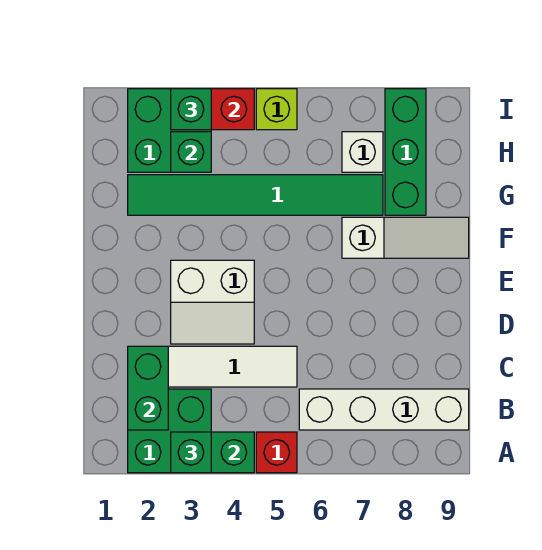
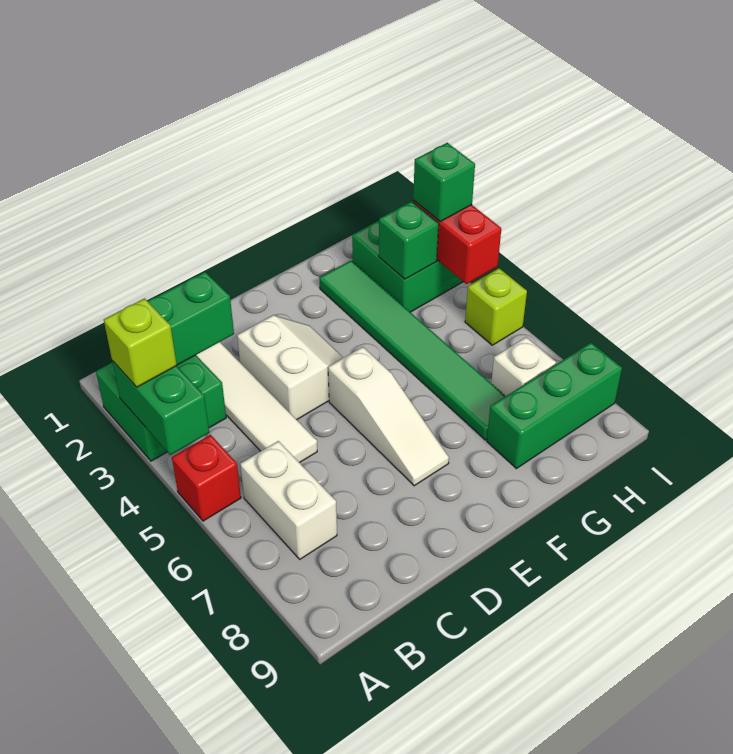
green 1x1 brick [171,432,211,473] -> lime 1x1 brick [104,299,177,387]
white 1x4 brick [299,389,469,430] -> white 1x2 brick [240,441,337,559]
white 2x2 slope [171,260,254,344] -> white 2x2 slope turned to [237,315,343,420]
white 1x3 slope [342,217,469,258] -> white 1x3 slope moved to [328,347,449,486]

